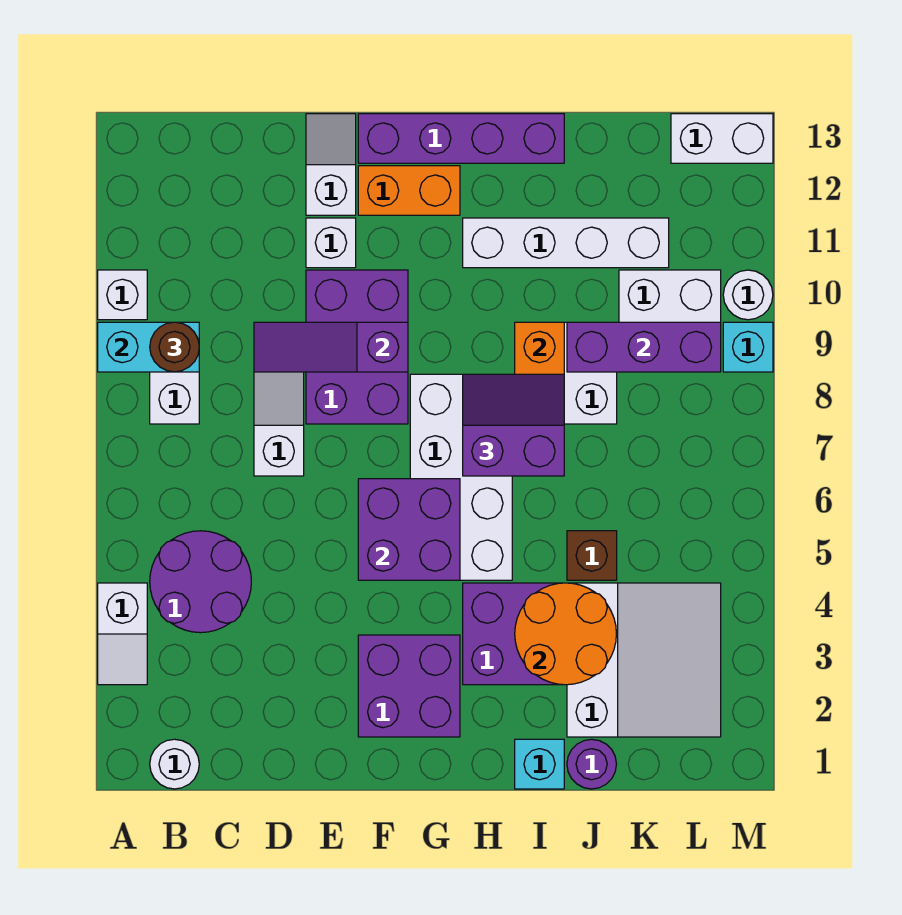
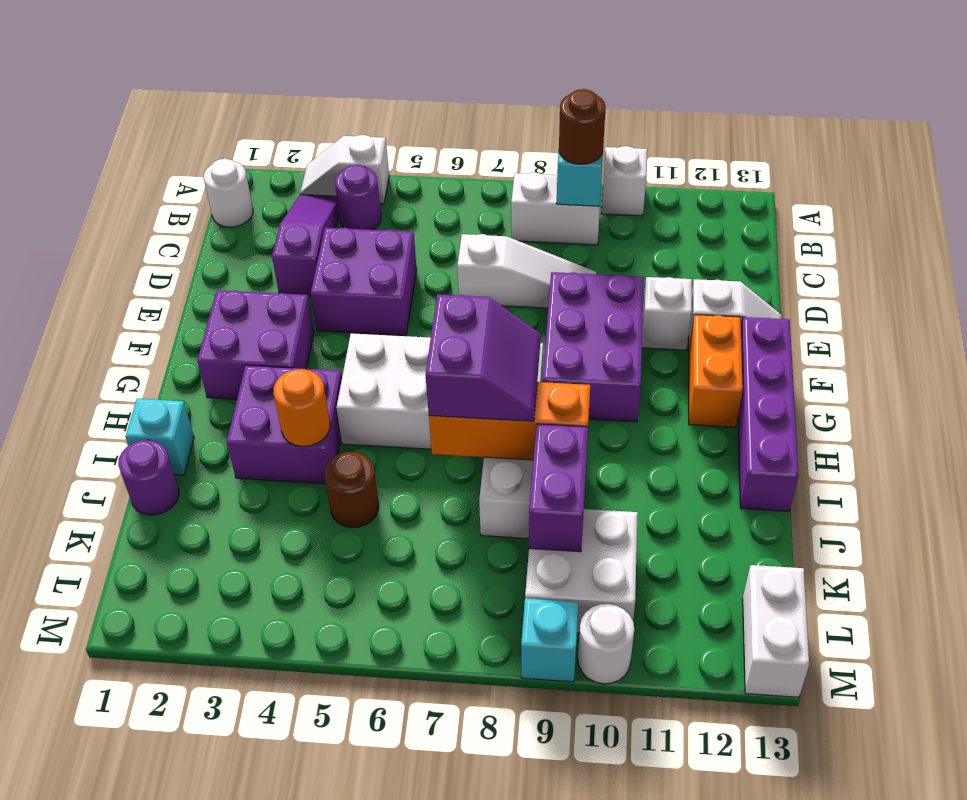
purple 2x2 round brick [150,531,251,633] -> purple 1x1 round brick [335,165,381,230]
purple 1x3 slope [254,322,408,372] -> purple 1x3 slope moved to [272,195,339,296]
purple 2x3 brick [306,270,408,424] -> purple 2x3 brick turned to [543,272,644,422]
purple 2x2 brick [358,479,460,580] -> purple 2x2 brick moved to [311,227,417,335]
white 1x4 brick [463,218,669,268] -> none
orange 2x2 round brick [515,583,616,685] -> orange 1x1 round brick [273,369,330,446]
white 3x3 slope [567,583,721,737] -> none
brown 1x1 brick [567,531,617,580] -> brown 1x1 round brick [324,452,379,528]
purple 1x3 brick [567,322,721,372] -> purple 1x2 brick [529,424,588,552]

